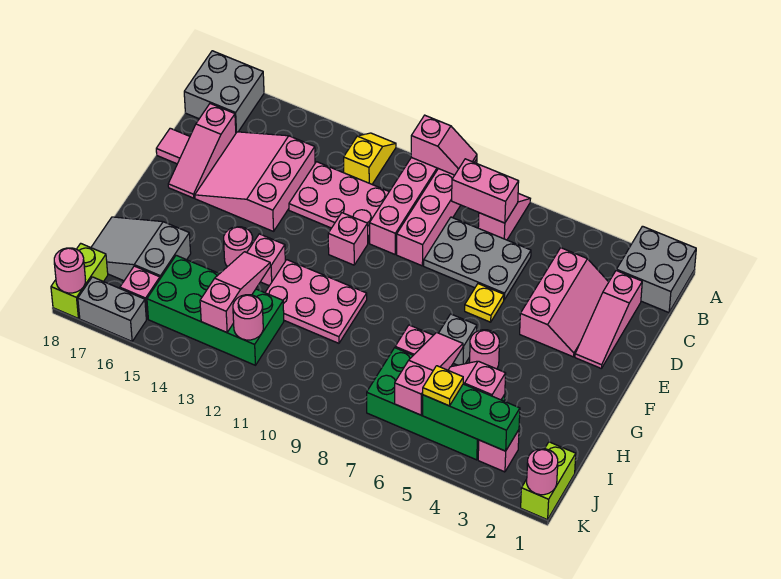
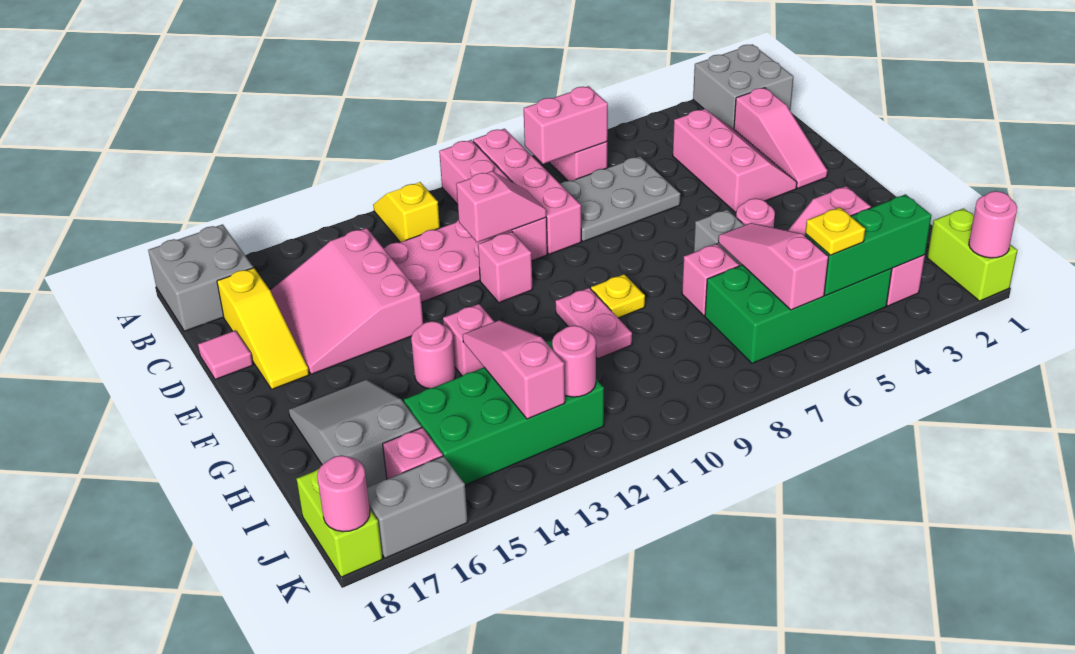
pink 1x2 slope [411,115,477,175] -> pink 1x2 slope moved to [456,171,546,242]
pink 1x3 slope [168,104,236,198] -> yellow 1x3 slope [217,268,309,389]
yellow 1x1 plate [465,284,504,322] -> yellow 1x1 plate moved to [591,274,645,318]
pink 2x3 plate [265,260,367,343] -> pink 1x2 plate [555,288,632,359]
grey 2x3 slope [91,217,191,281] -> grey 2x3 slope turned to [289,379,422,487]

